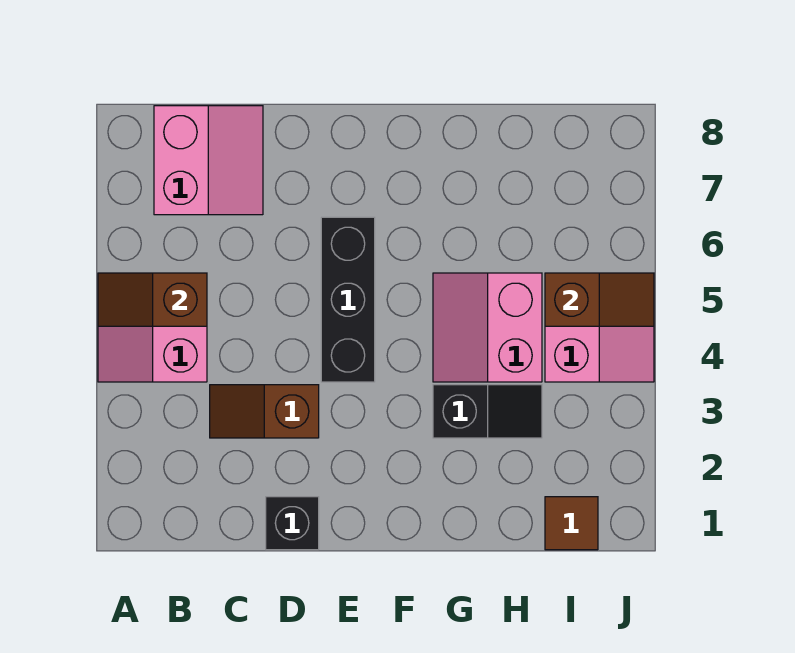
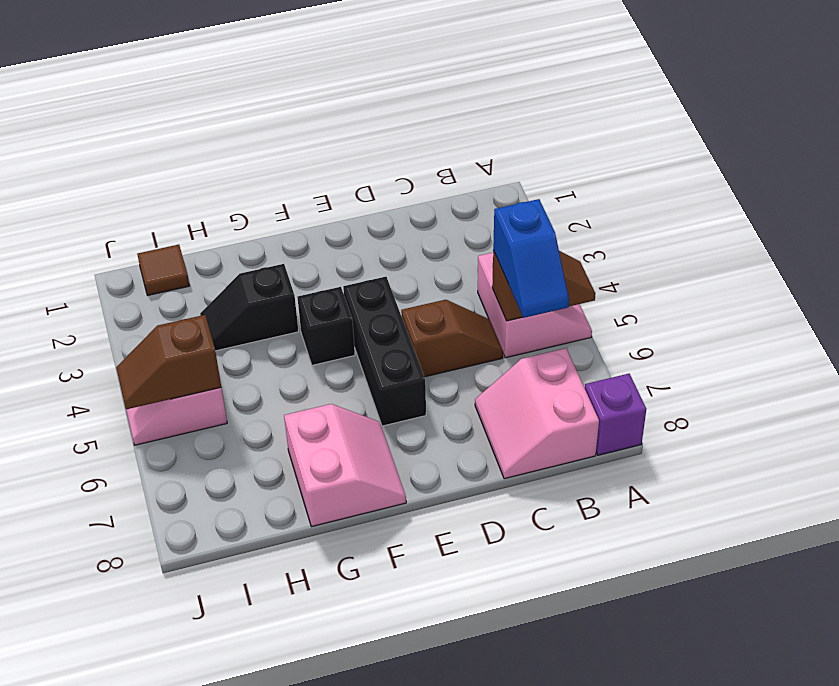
none -> purple 1x1 brick [585,374,646,455]
none -> blue 1x2 slope [493,199,569,318]
brown 1x2 slope [210,385,319,438] -> brown 1x2 slope moved to [401,300,503,377]
black 1x1 brick [266,497,319,550] -> black 1x1 brick moved to [297,287,355,365]
pink 2x2 slope [433,273,542,382] -> pink 2x2 slope moved to [284,404,406,527]

